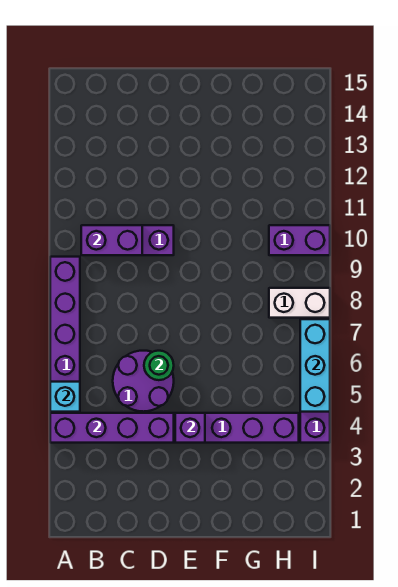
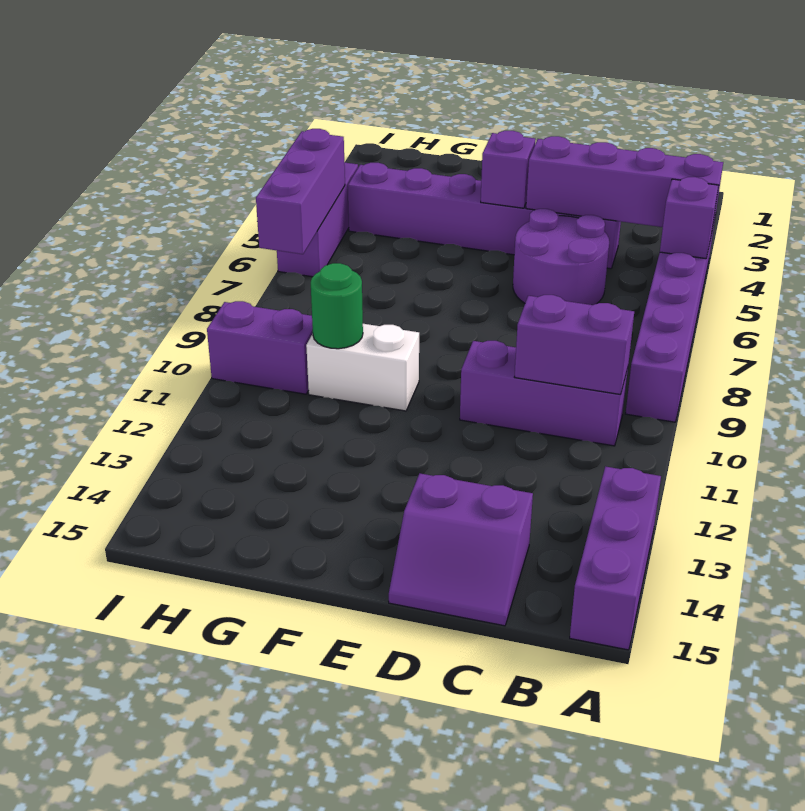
cyan 1x1 brick [50,382,80,412] -> purple 1x1 brick [660,177,719,259]
none -> purple 1x3 brick [570,466,661,650]
none -> purple 2x2 slope [389,473,533,626]
green 1x1 round brick [144,351,174,380] -> green 1x1 round brick moved to [311,263,363,349]
white 1x2 brick [269,288,330,318] -> white 1x2 brick moved to [306,324,419,411]
cyan 1x3 brick [300,319,330,412] -> purple 1x3 brick [256,129,345,254]

